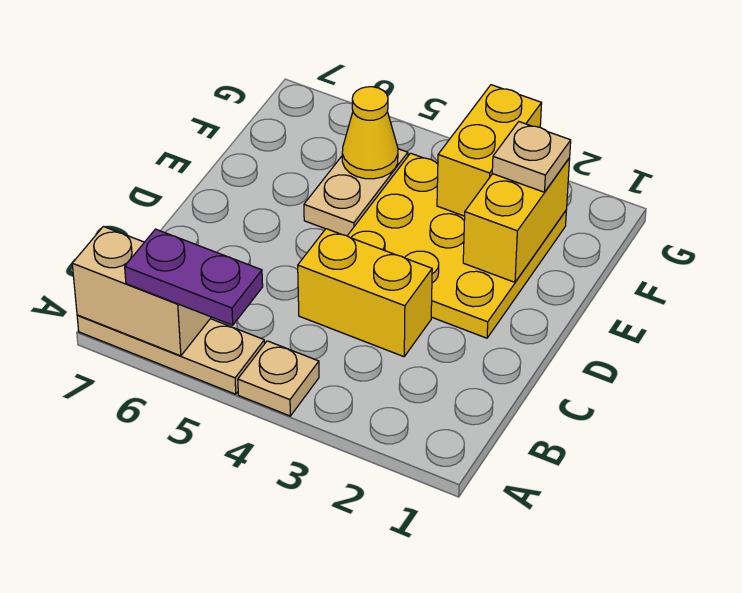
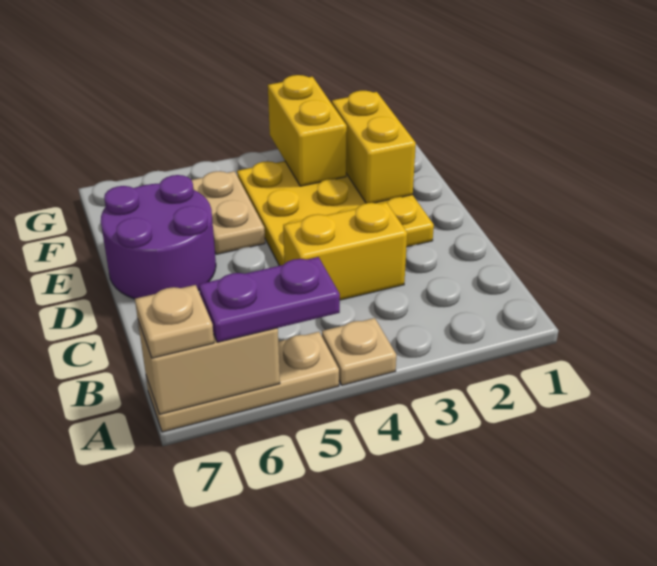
none -> purple 2x2 round brick [101,175,216,299]
tan 1x1 plate [492,122,571,192] -> tan 1x1 plate moved to [135,285,214,358]
yellow 1x1 cone [342,87,398,179] -> none

